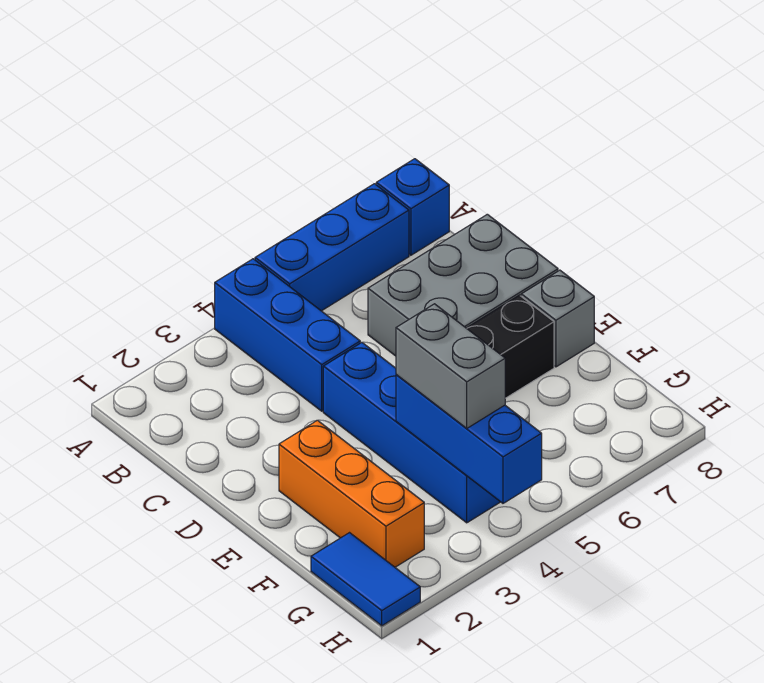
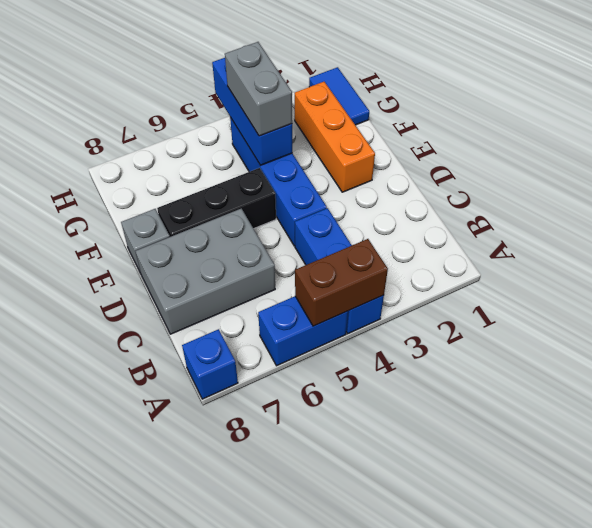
none -> brown 1x2 brick [295,239,388,326]
blue 1x3 brick [255,184,409,311] -> blue 1x2 brick [258,296,348,366]

